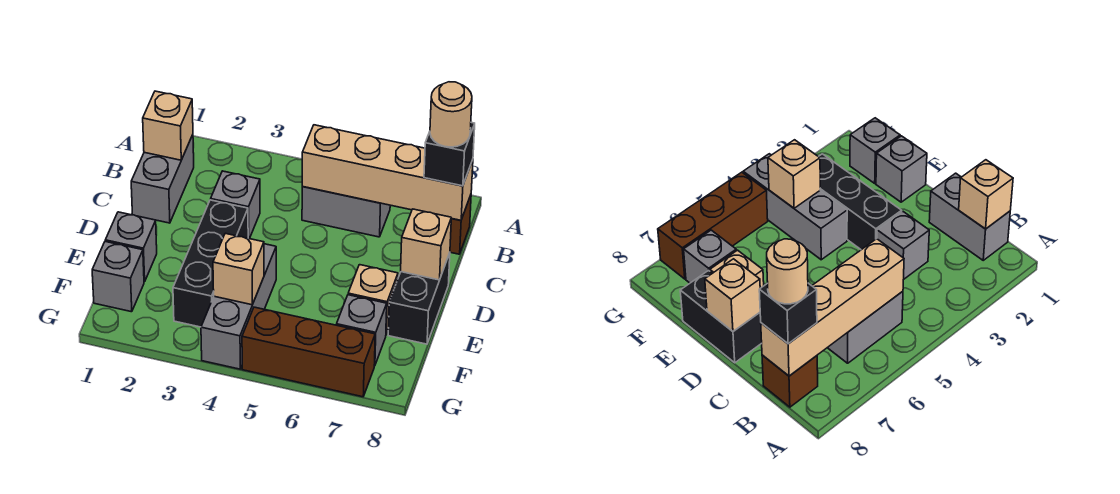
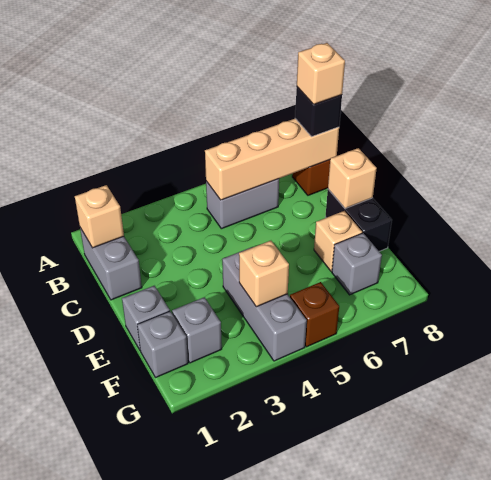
tan 1x1 round brick [430,82,472,147] -> tan 1x1 brick [297,43,345,104]
grey 1x1 brick [211,171,260,239] -> grey 1x1 brick moved to [172,297,222,363]
black 1x3 brick [173,200,248,327] -> none
brown 1x3 brick [242,307,375,397] -> brown 1x1 brick [290,282,339,347]

